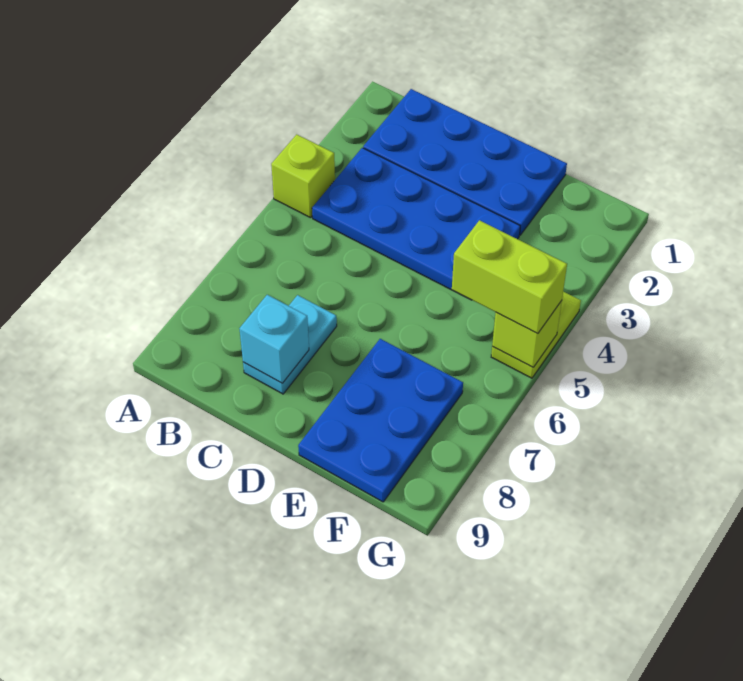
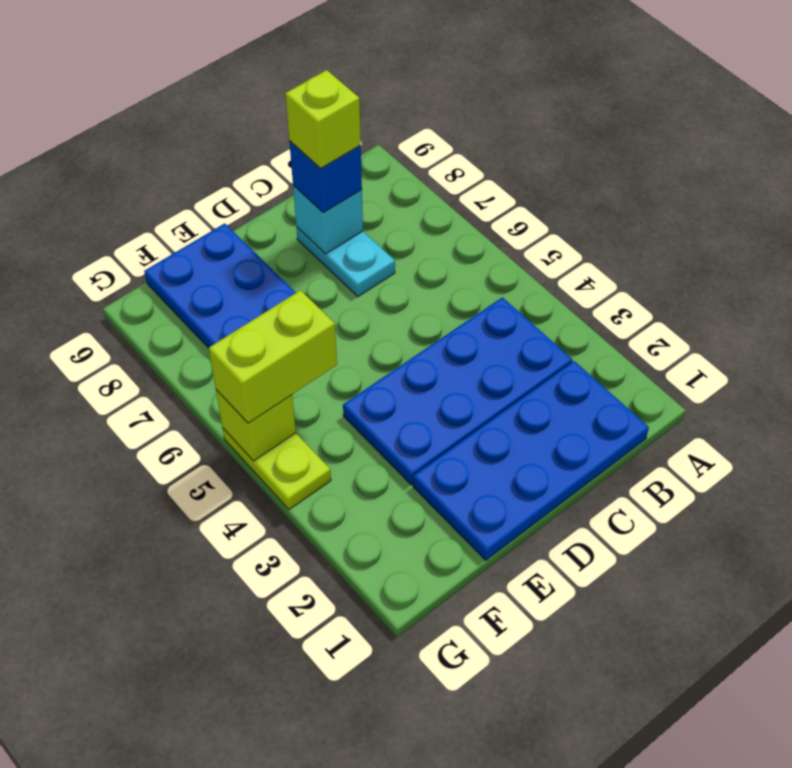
lime 1x1 brick [271,134,335,218] -> lime 1x1 brick moved to [285,70,361,169]
none -> blue 1x1 brick [289,141,362,212]

